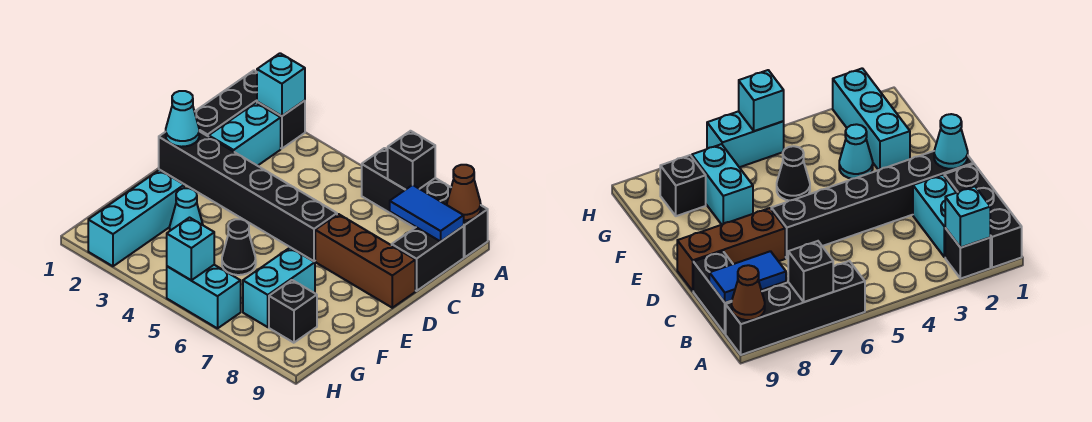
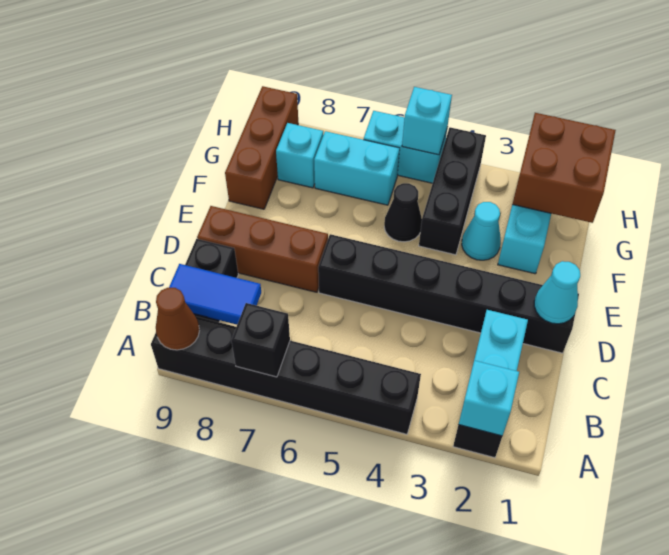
black 1x3 brick [195,70,257,137] -> black 1x3 brick moved to [419,127,486,255]
black 1x4 brick [362,148,488,257] -> black 1x6 brick [151,317,421,434]
cyan 1x2 brick [243,248,315,327] -> cyan 1x2 brick turned to [314,131,400,205]
none -> brown 1x3 brick [225,86,298,209]
none -> brown 2x2 brick [512,113,616,223]
black 1x1 brick [269,280,317,343] -> cyan 1x1 brick [276,123,323,188]

